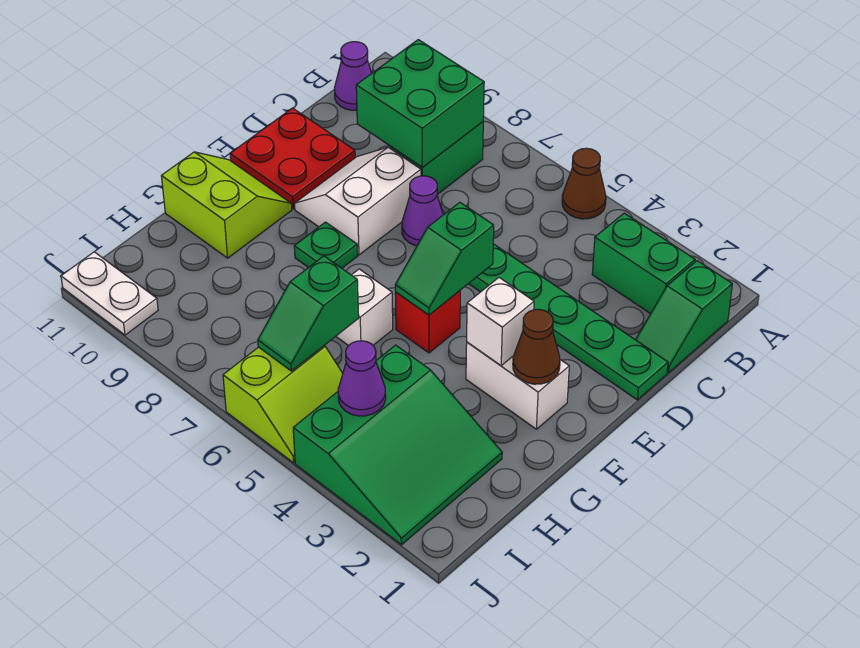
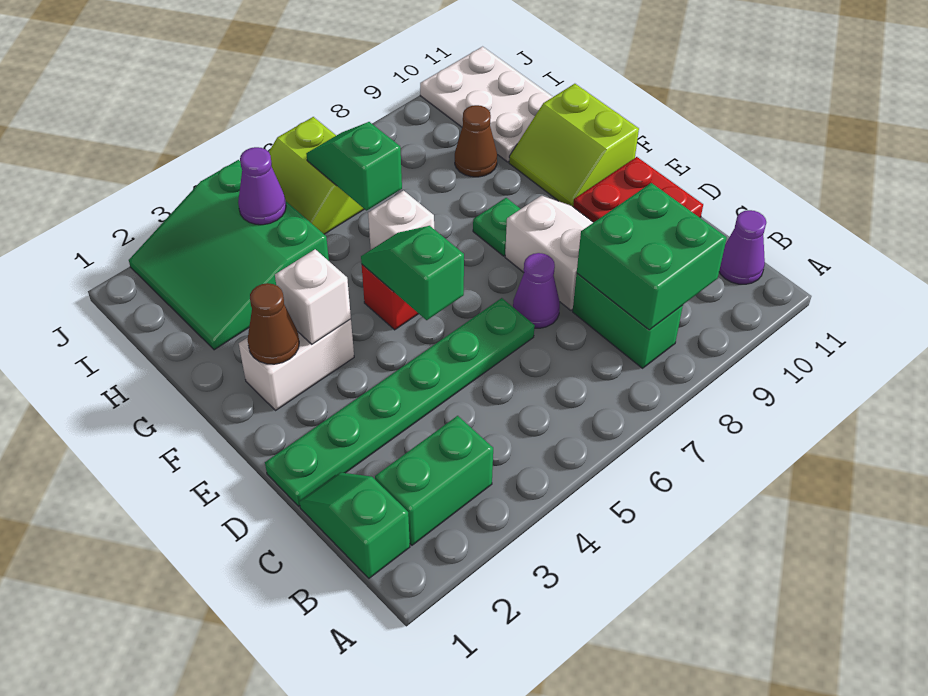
brown 1x1 cone [562,148,606,219] -> brown 1x1 cone moved to [455,105,497,177]
lime 2x2 slope [161,152,292,258] -> lime 2x2 slope turned to [509,84,639,206]
white 1x2 plate [61,252,158,335] -> white 2x3 plate [420,47,553,162]

